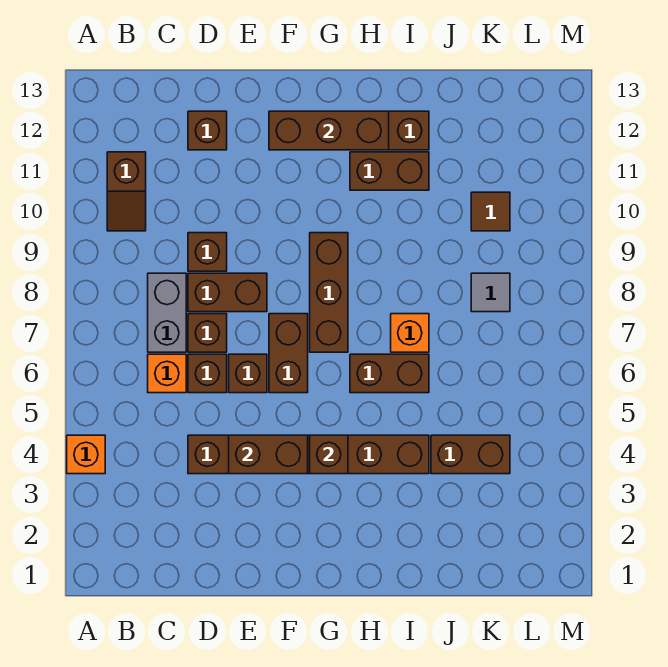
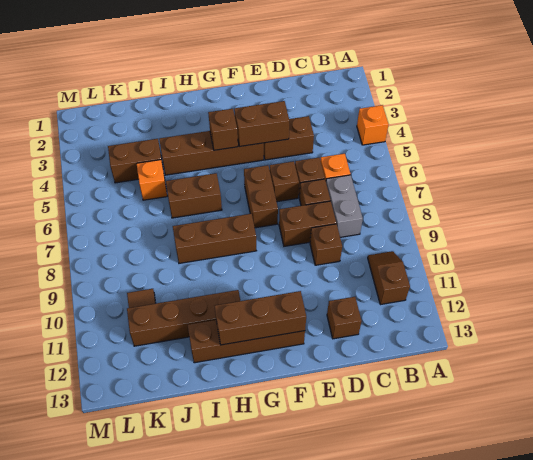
brown 1x3 brick [310,233,348,352] -> brown 1x3 brick turned to [173,214,256,263]
brown 1x2 brick [350,152,429,190] -> brown 1x4 brick [127,290,240,346]
orange 1x1 brick [391,314,429,352] -> orange 1x1 brick moved to [137,160,167,200]
grey 1x1 tile [471,273,510,312] -> none

